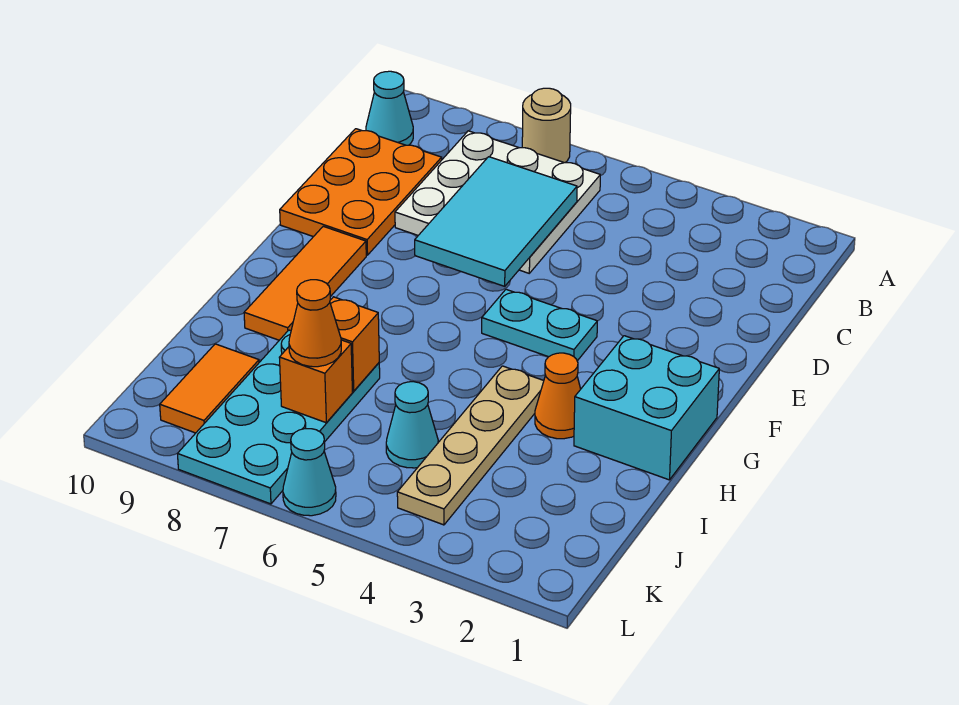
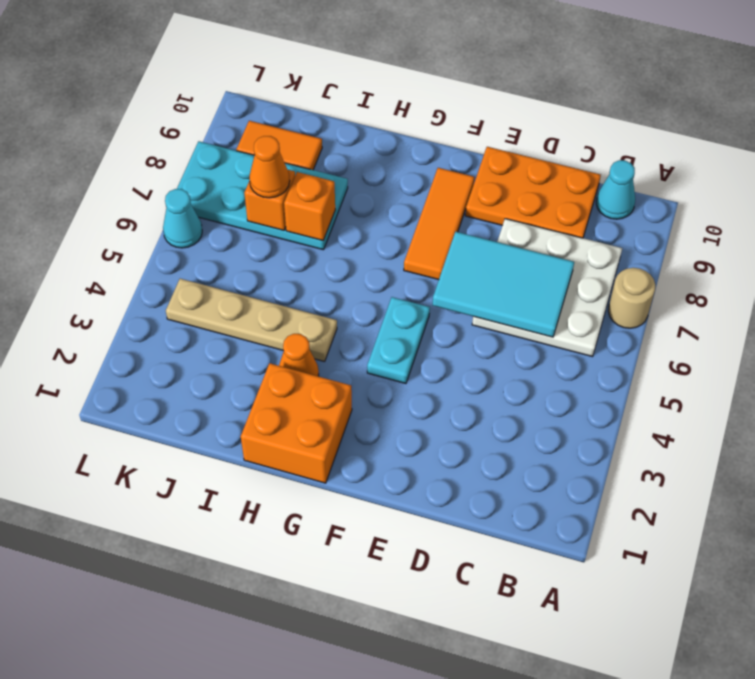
orange 1x3 tile [244,226,366,340] -> orange 1x3 tile turned to [404,168,474,280]
cyan 2x2 brick [574,336,719,480] -> orange 2x2 brick [241,363,352,483]
cyan 1x1 cone [386,382,438,468] -> none

